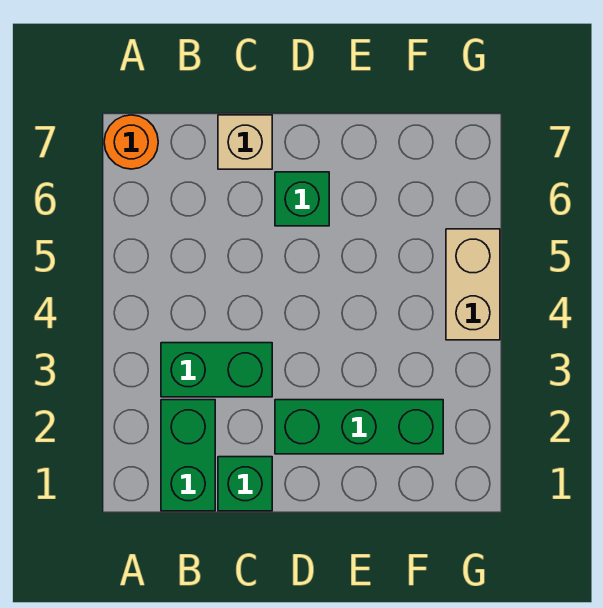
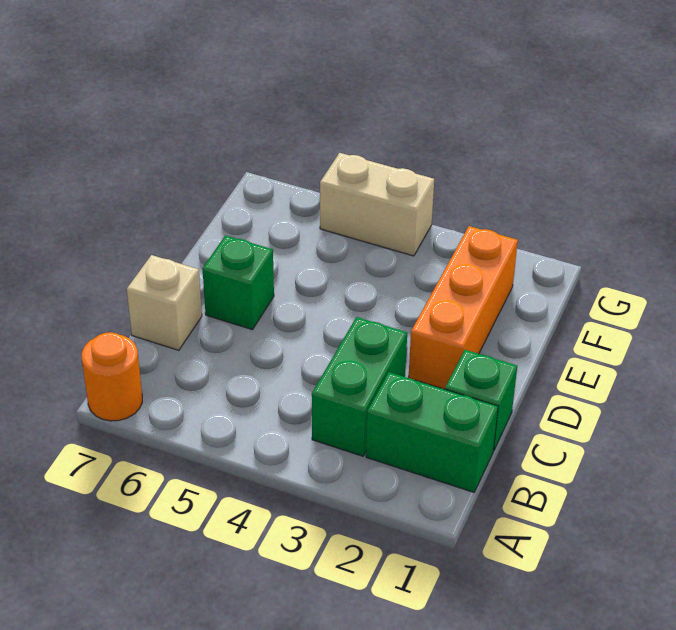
green 1x3 brick [275,400,443,454] -> orange 1x3 brick [409,226,518,389]

